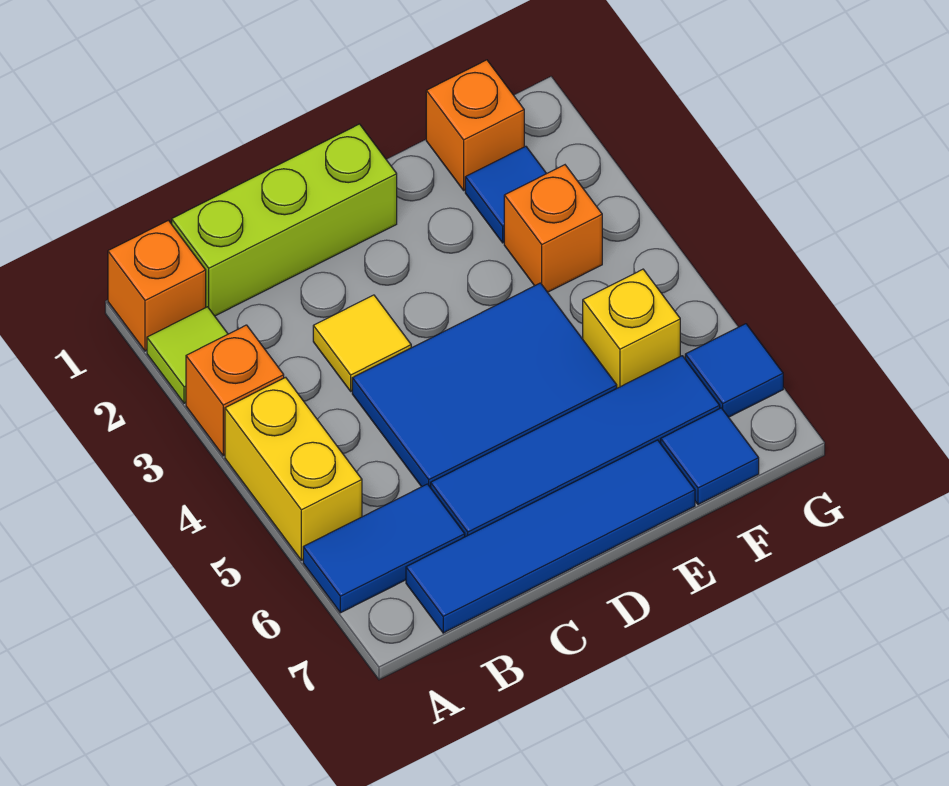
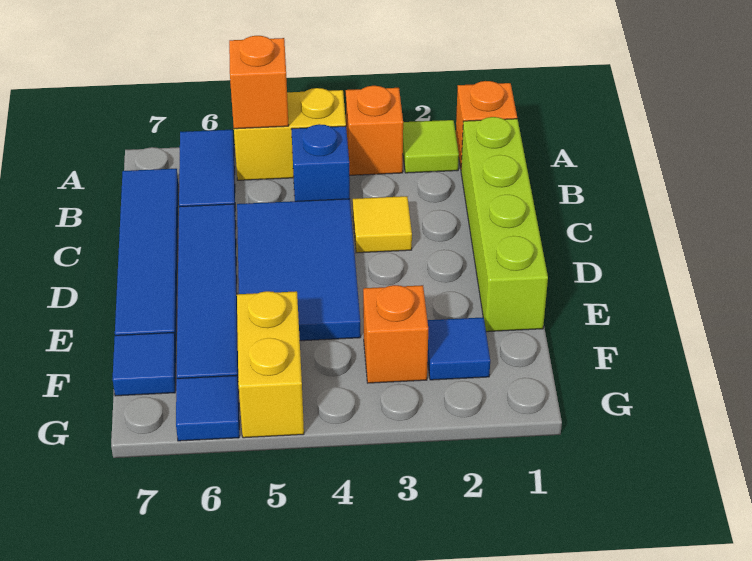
lime 1x3 brick [172,124,397,316] -> lime 1x4 brick [461,117,548,332]
none -> blue 1x1 brick [291,124,350,201]
orange 1x1 brick [426,60,524,190] -> orange 1x1 brick moved to [229,36,289,129]
yellow 1x1 brick [583,269,680,388] -> yellow 1x2 brick [237,291,304,438]

